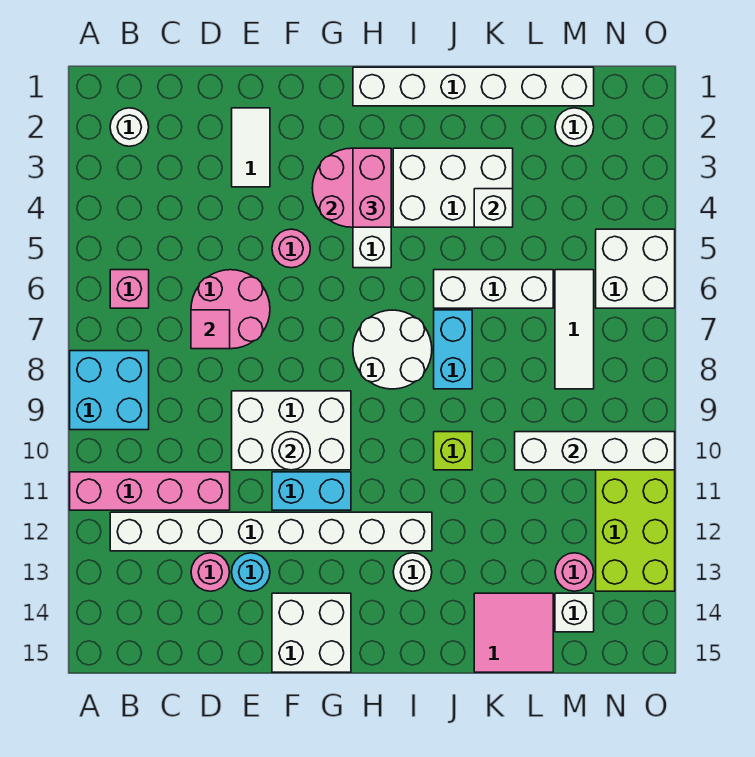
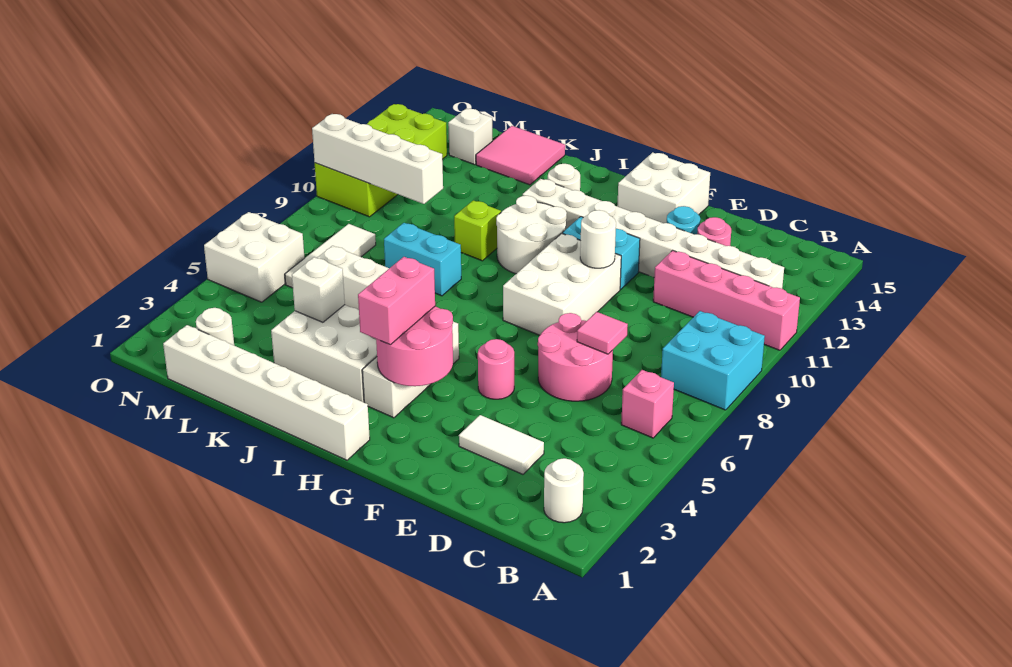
white 1x2 tile [232,108,270,187] -> white 1x2 tile turned to [459,415,544,474]
white 2x3 brick [232,391,351,470] -> white 2x3 brick turned to [503,234,621,335]
white 2x2 round brick [353,310,432,389] -> white 2x2 round brick moved to [496,196,567,274]
cyan 1x2 brick [434,310,472,389] -> cyan 1x2 brick turned to [384,223,461,296]
pink 1x1 round brick [555,553,594,591] -> none

